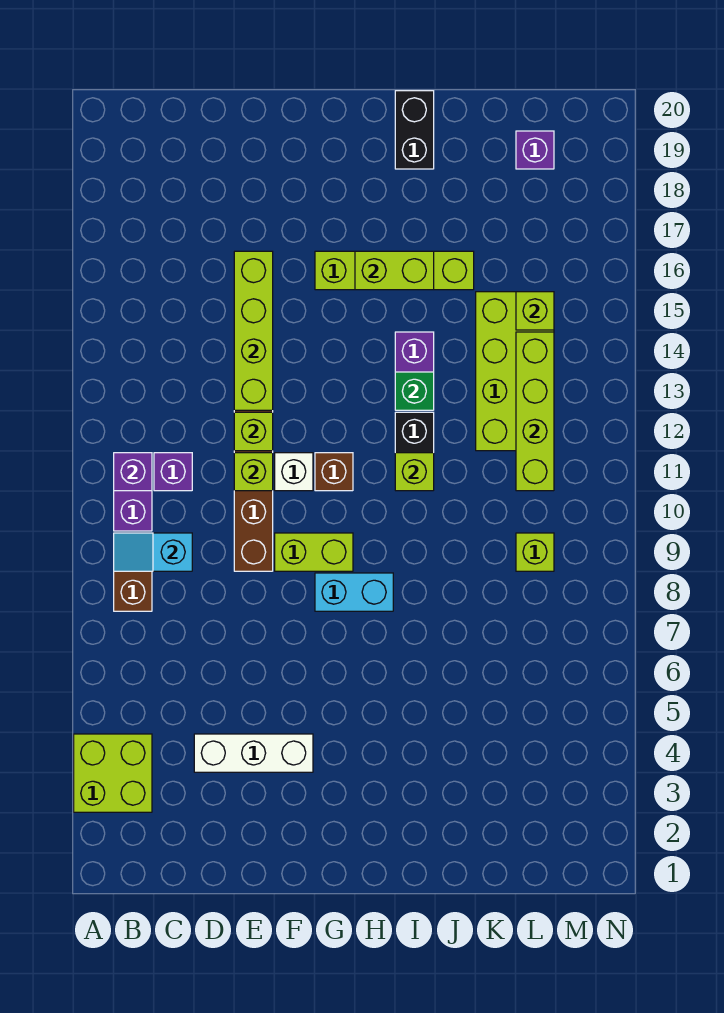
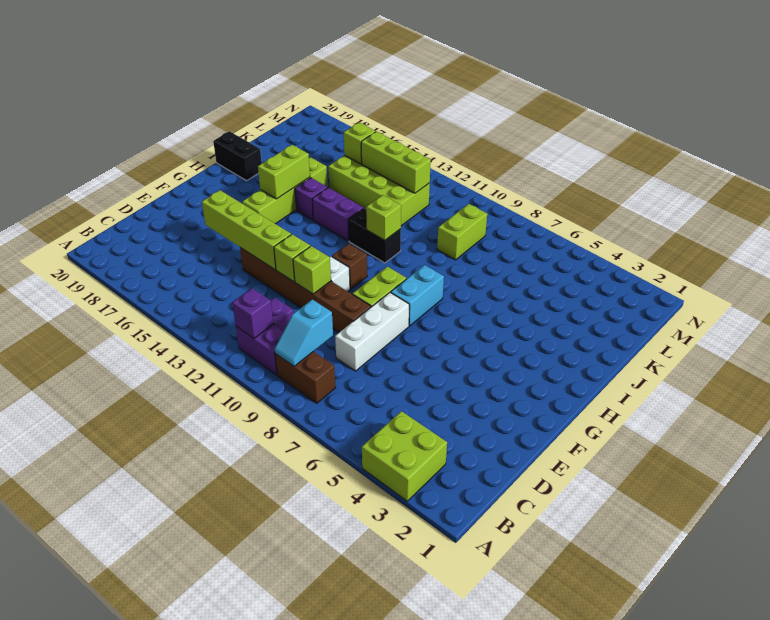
white 1x3 brick [194,734,313,772] -> white 1x3 brick moved to [335,293,409,371]
green 1x1 brick [395,372,434,410] -> none
lime 1x1 brick [516,533,554,571] -> lime 1x2 brick [437,204,487,260]
lime 1x4 brick [516,332,554,491] -> lime 1x3 brick [361,132,431,193]
purple 1x1 brick [516,131,554,169] -> purple 1x1 brick moved to [295,178,327,220]

